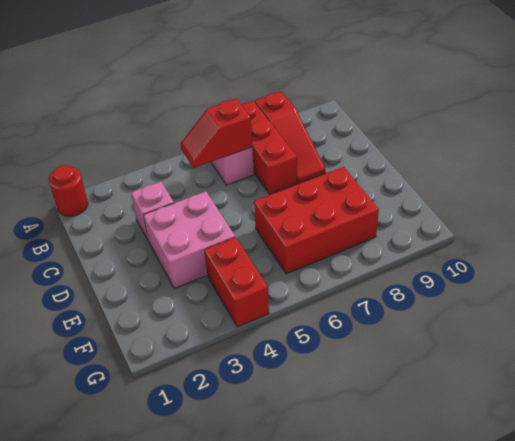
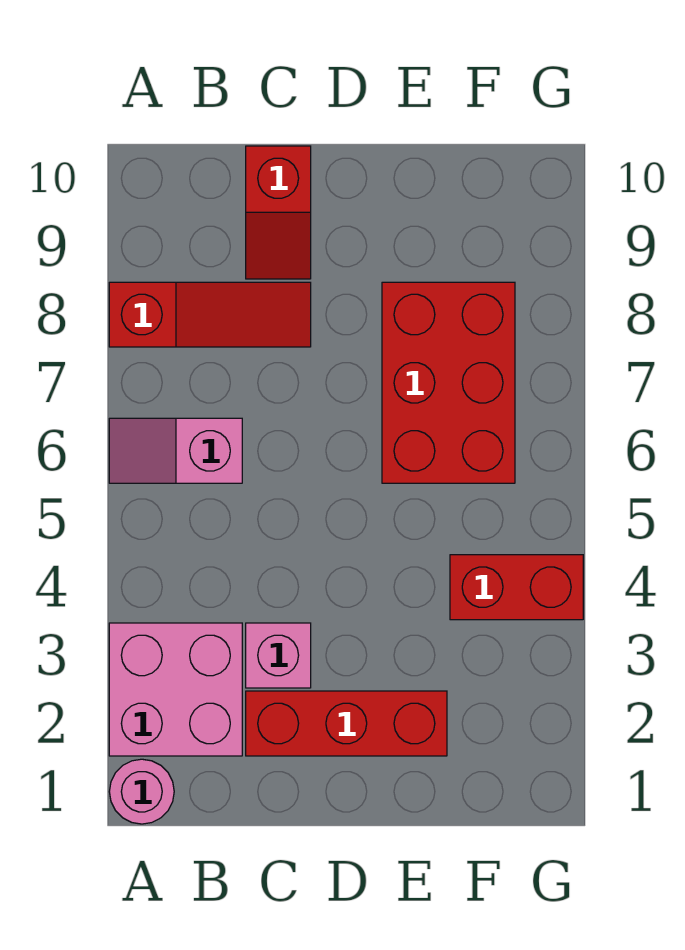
red 1x1 round brick [49,165,88,216] -> pink 1x1 round brick [109,759,174,824]
red 1x3 brick [241,101,297,194] -> red 1x3 brick moved to [246,691,447,756]
red 1x2 slope [180,99,252,168] -> red 1x2 slope moved to [246,146,311,279]
pink 2x2 brick [144,192,235,289] -> pink 2x2 brick moved to [109,623,242,756]

